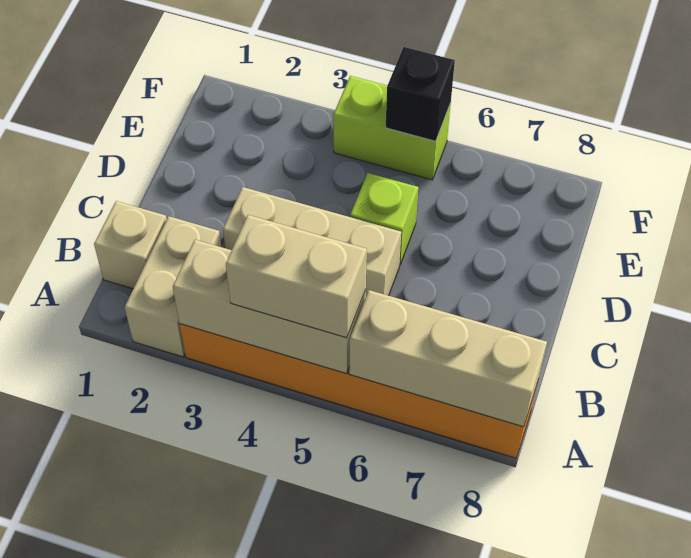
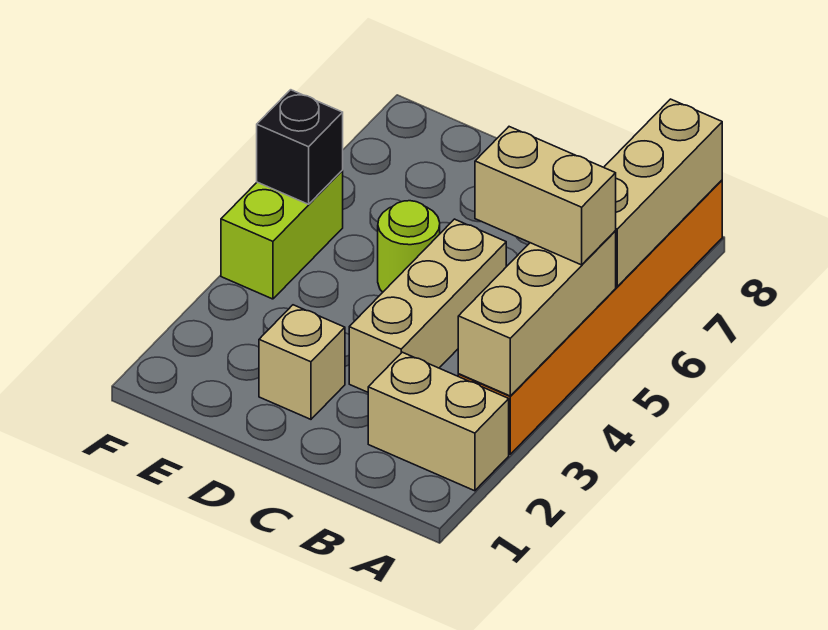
tan 1x2 brick [226,215,367,338] -> tan 1x2 brick turned to [475,127,616,265]
tan 1x1 brick [94,201,167,289] -> tan 1x1 brick moved to [259,305,345,419]
lime 1x1 brick [350,173,418,266] -> lime 1x1 round brick [378,201,440,292]

